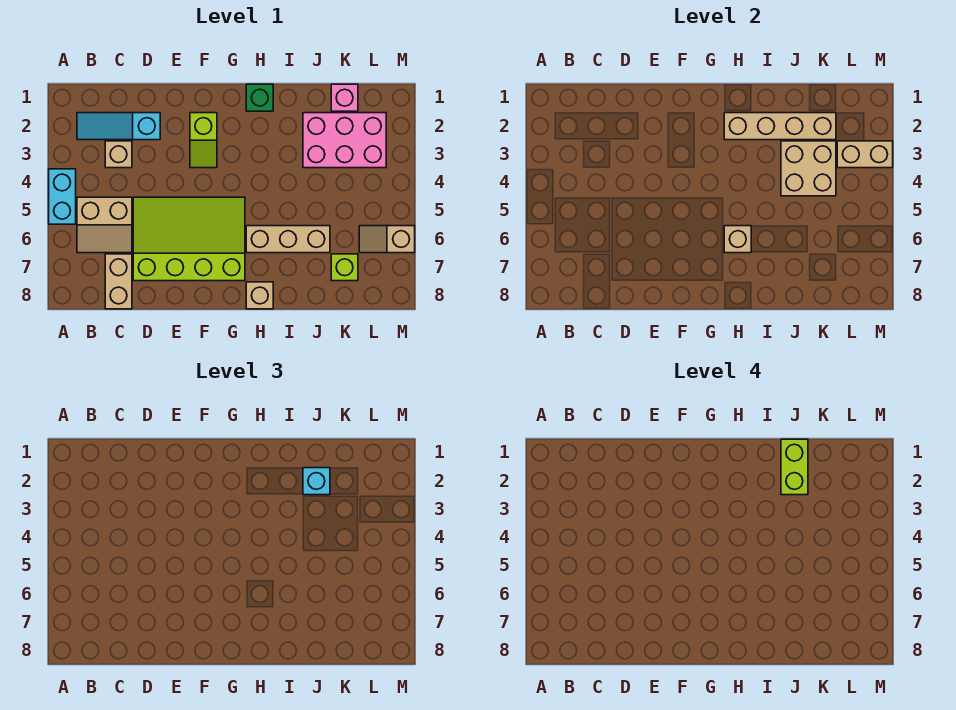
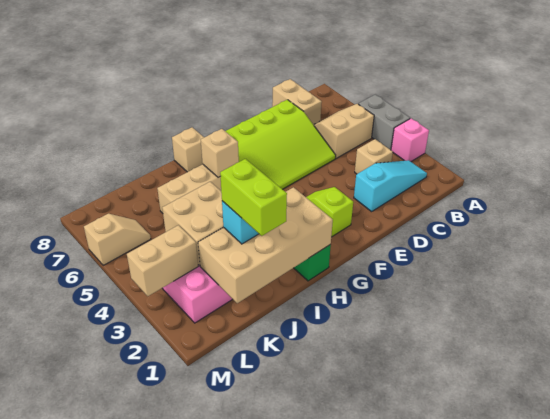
cyan 1x2 brick [49,169,76,224] -> grey 1x2 brick [359,94,410,150]
tan 1x4 brick [724,113,836,140] -> tan 2x4 brick [198,187,333,303]
pink 1x1 brick [331,84,358,111] -> pink 1x1 brick moved to [391,118,429,161]
lime 1x1 brick [331,254,358,281] -> none

